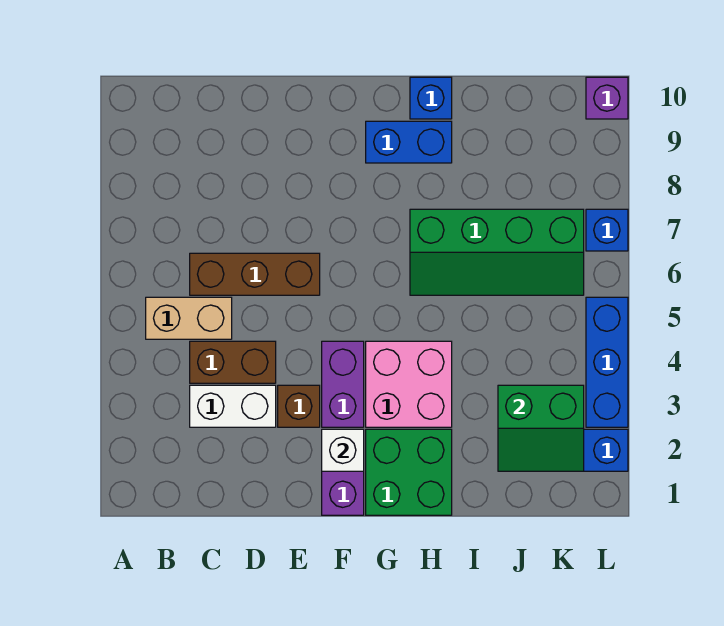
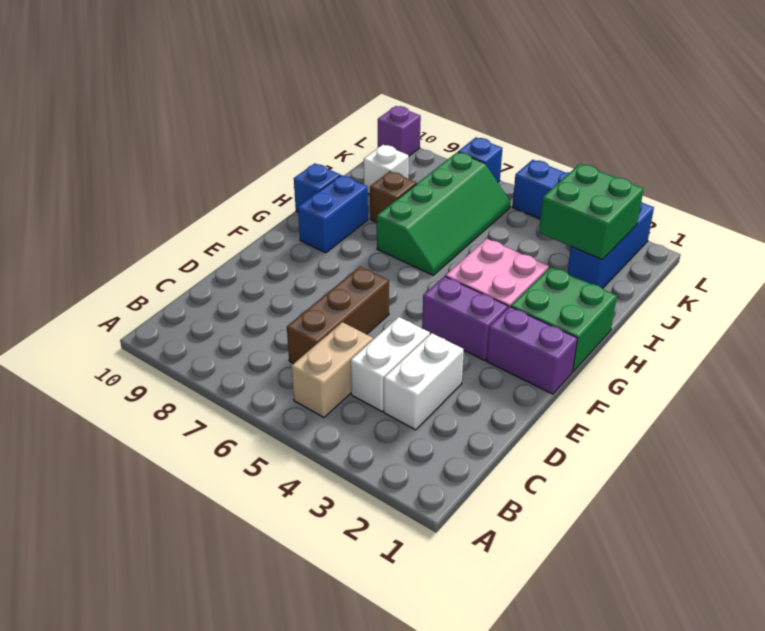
brown 1x2 brick [190,341,276,383] -> white 1x2 brick [350,317,430,411]
brown 1x1 brick [278,385,320,427] -> brown 1x1 brick moved to [370,171,417,222]
white 1x1 brick [322,429,364,471] -> white 1x1 brick moved to [364,145,409,194]
green 2x2 slope [498,385,584,471] -> green 2x2 brick [539,164,644,260]

